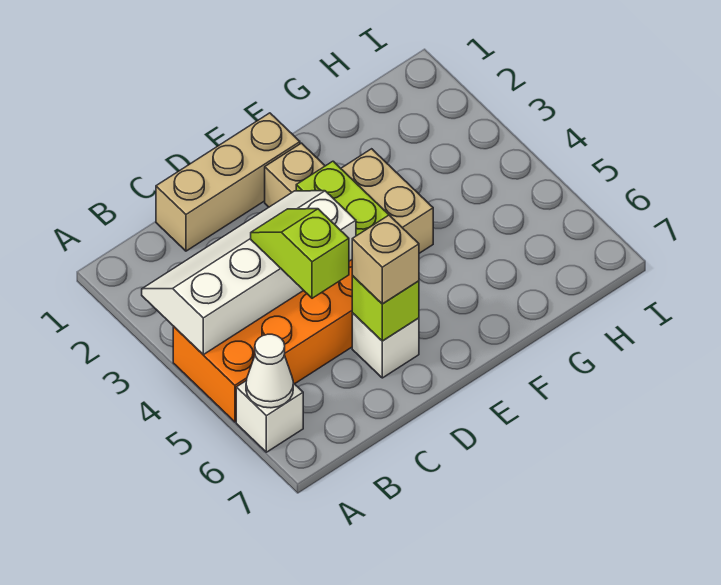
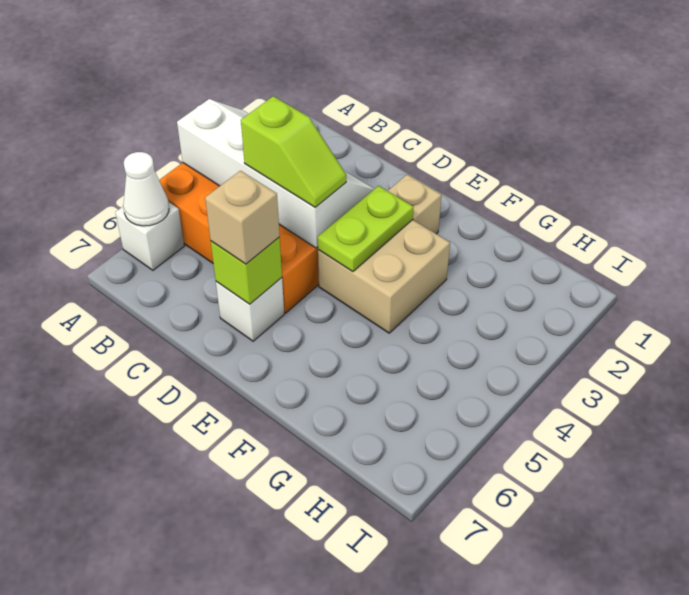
tan 1x3 brick [156,113,300,251] -> none
lime 1x2 slope [251,209,349,298] -> lime 1x2 slope turned to [241,96,346,207]

